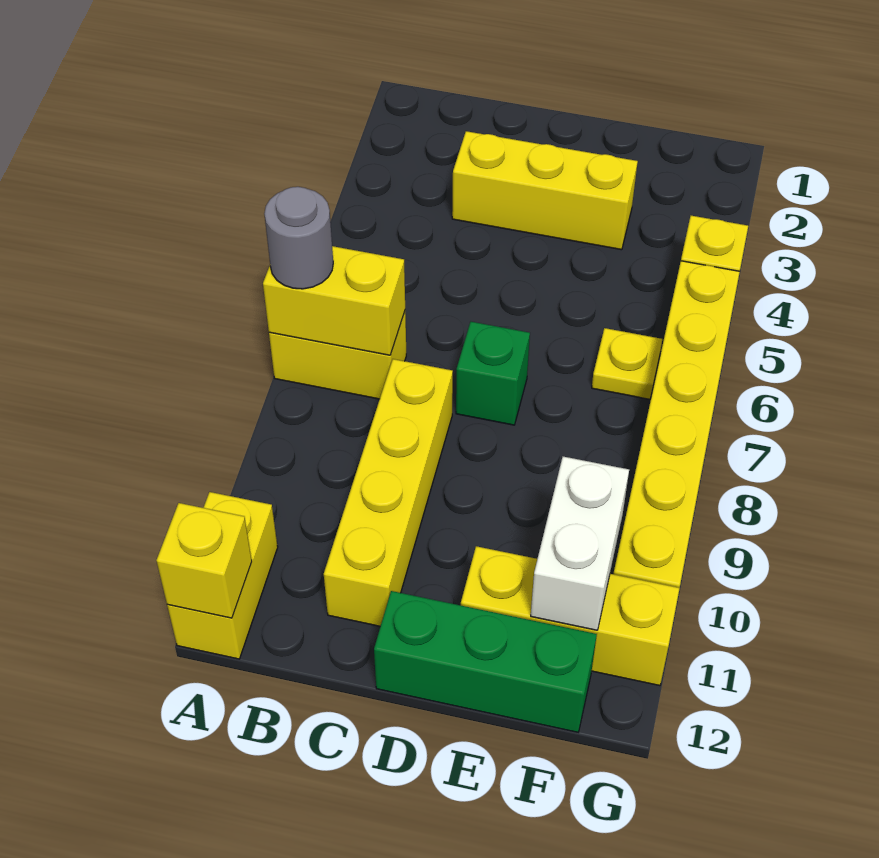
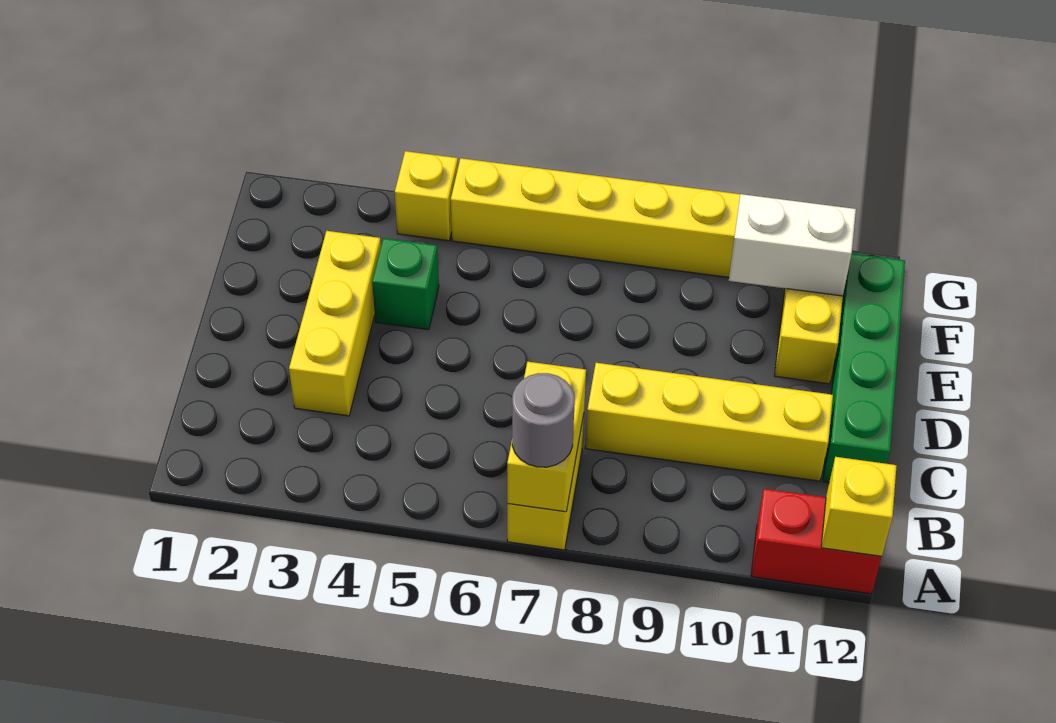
yellow 1x2 brick [167,492,278,659] -> red 1x2 brick [751,489,882,594]
green 1x1 brick [456,322,530,425] -> green 1x1 brick moved to [372,238,439,330]
green 1x3 brick [374,591,597,732] -> green 1x4 brick [823,254,905,483]
yellow 1x1 plate [592,328,662,399] -> none

